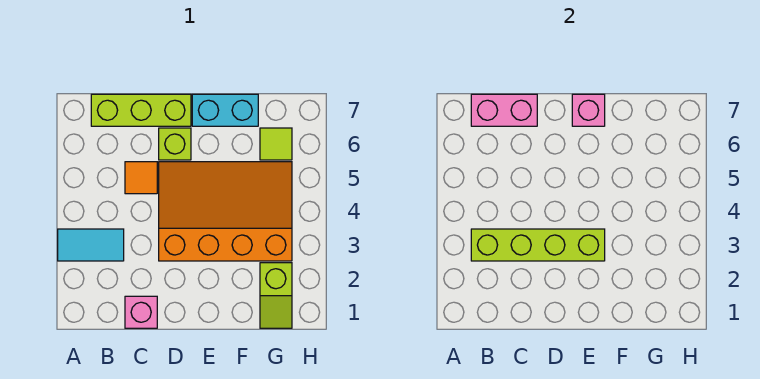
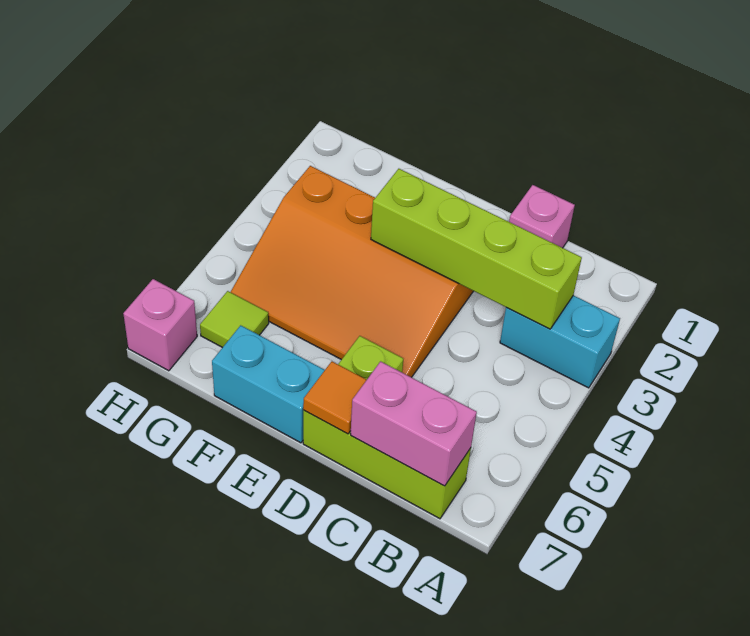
cyan 1x2 tile [58,229,124,261] -> cyan 1x2 brick [500,295,620,388]
orange 1x1 tile [125,162,157,194] -> orange 1x1 tile moved to [303,362,366,434]
pink 1x1 brick [572,94,605,126] -> pink 1x1 brick moved to [123,279,197,371]
lime 1x2 slope [260,263,292,328] -> none

